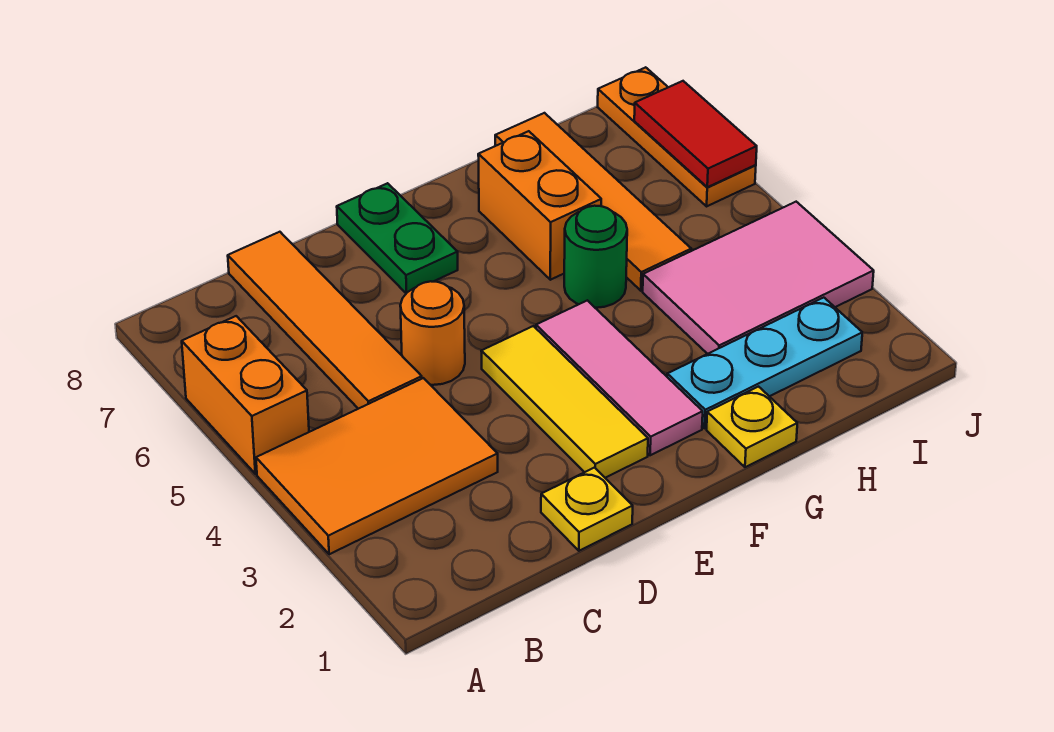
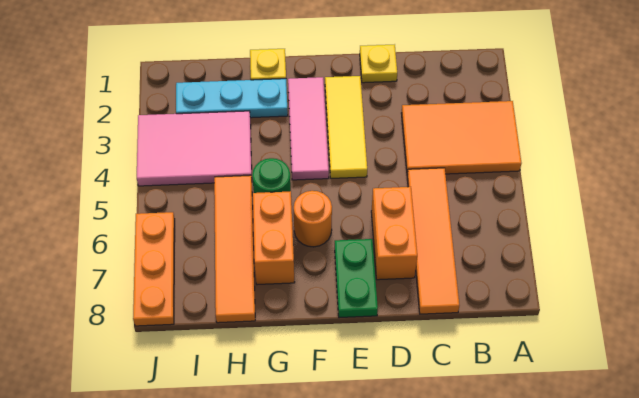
orange 1x2 brick [182,316,309,474] -> orange 1x2 brick moved to [371,187,417,280]
orange 1x1 round brick [400,281,465,385] -> orange 1x1 round brick moved to [294,191,332,247]
red 1x2 tile [634,81,757,187] -> none

